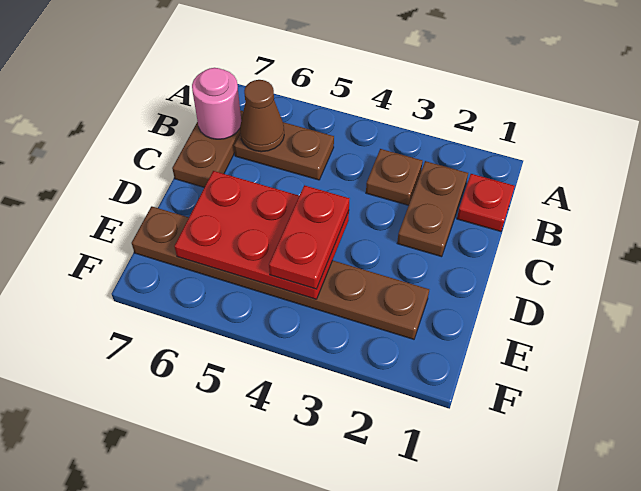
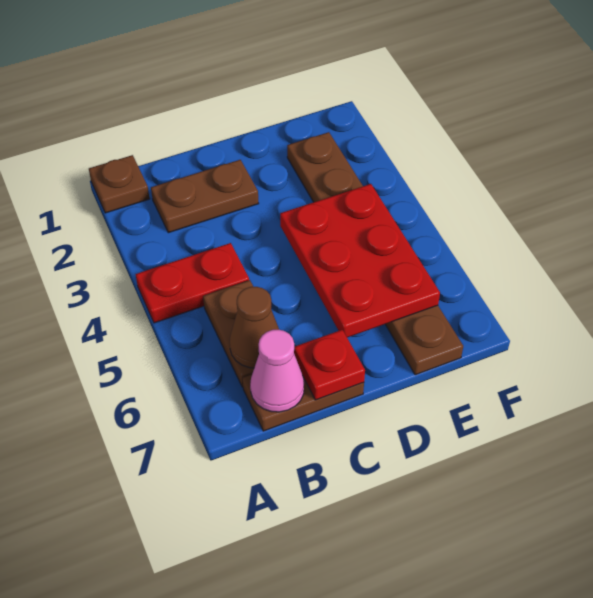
red 1x1 plate [457,174,515,232] -> red 1x1 plate moved to [294,330,365,400]
brown 1x1 plate [366,149,423,205] -> brown 1x1 plate moved to [89,155,150,213]
pink 1x1 round brick [192,68,241,139] -> pink 1x1 cone [250,330,304,412]
red 1x2 plate [269,185,349,289] -> red 1x2 plate moved to [136,243,249,323]

